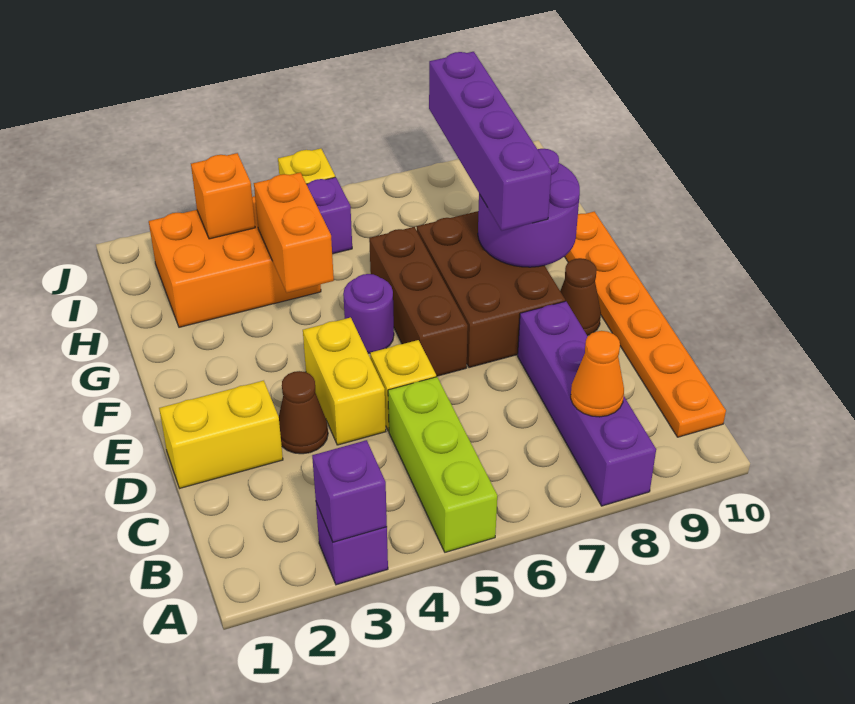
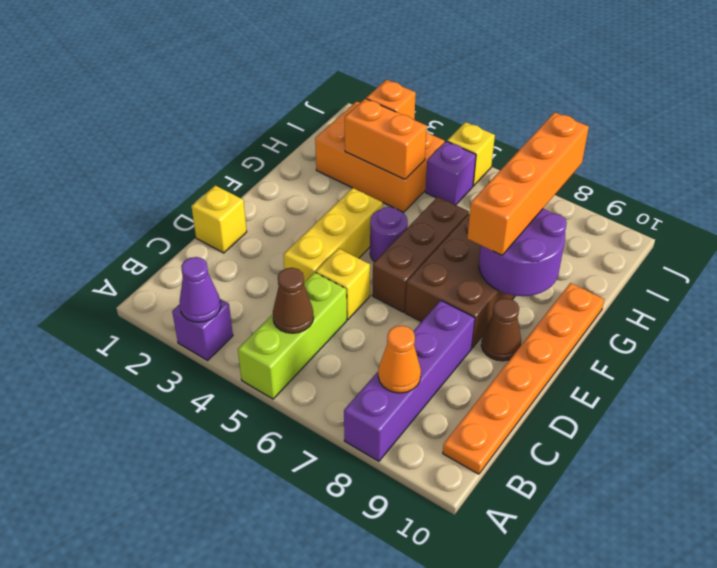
purple 1x1 brick [312,440,387,542] -> purple 1x1 cone [180,257,221,322]
yellow 1x2 brick [159,381,283,488] -> yellow 1x1 brick [191,185,247,253]
brown 1x1 cone [279,371,328,454] -> brown 1x1 cone moved to [273,268,314,333]
yellow 1x2 brick [303,317,386,445] -> yellow 1x3 brick [283,188,383,282]
purple 1x4 brick [429,52,551,231] -> orange 1x4 brick [467,112,589,255]
orange 1x2 brick [254,172,334,293] -> orange 1x2 brick turned to [345,99,427,179]

